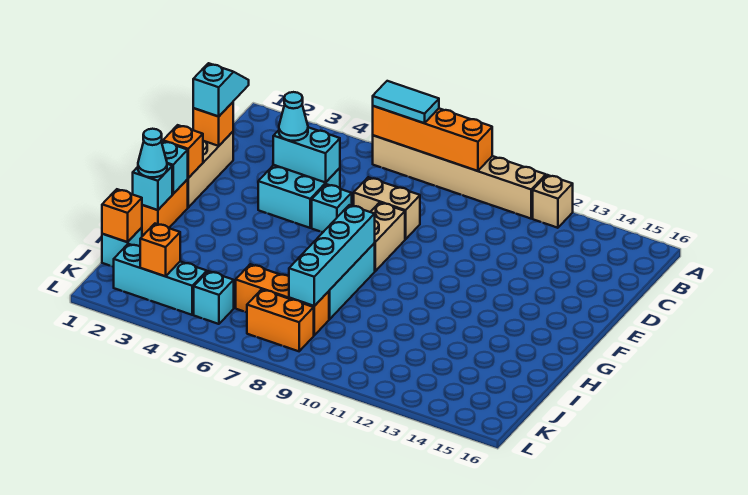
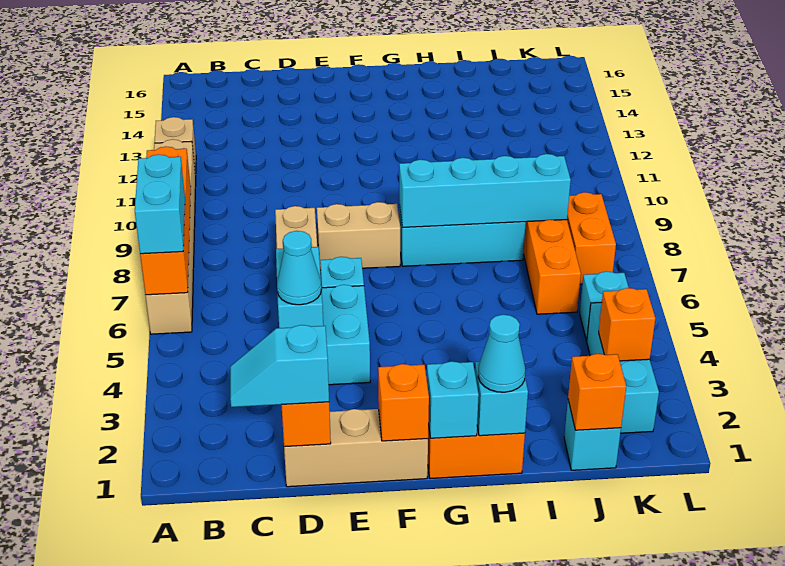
cyan 1x2 tile [373,81,439,123] -> cyan 1x2 brick [135,154,185,254]

